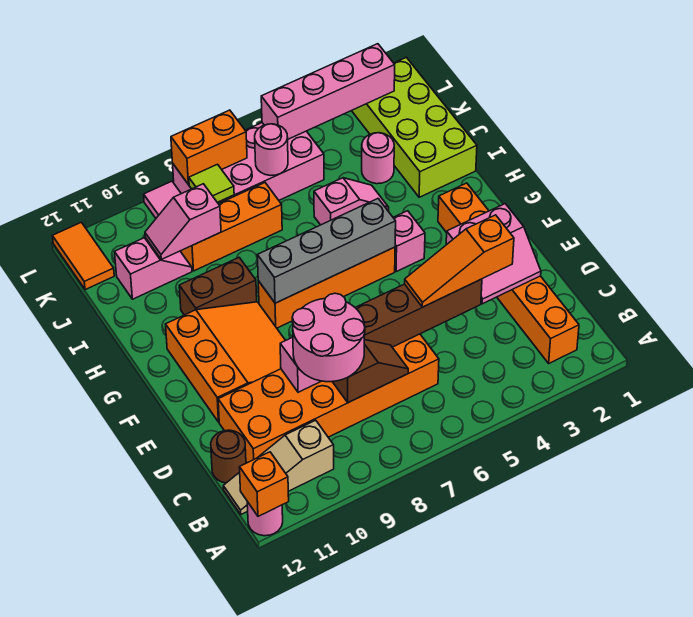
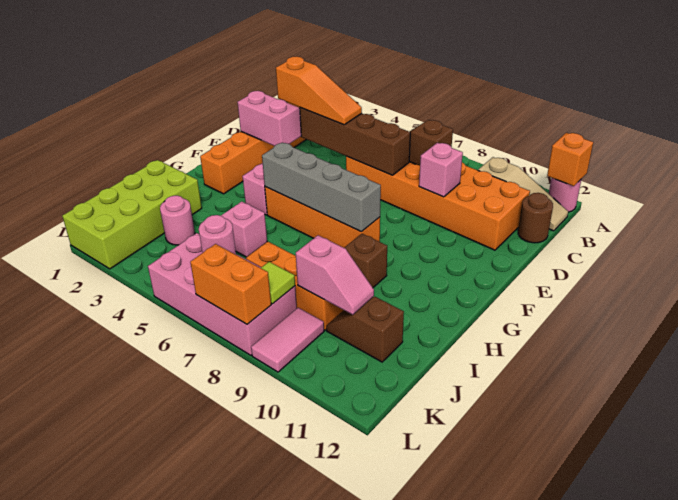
pink 2x2 round brick [292,293,365,382] -> none
orange 3x3 slope [166,302,285,422] -> none
brown 1x2 brick [179,258,257,315] -> brown 1x1 brick [345,234,387,287]
pink 1x2 slope [115,238,192,299] -> brown 1x2 slope [326,297,404,362]
orange 1x2 tile [53,222,114,290] -> none
pink 1x4 brick [261,44,395,139] -> none

